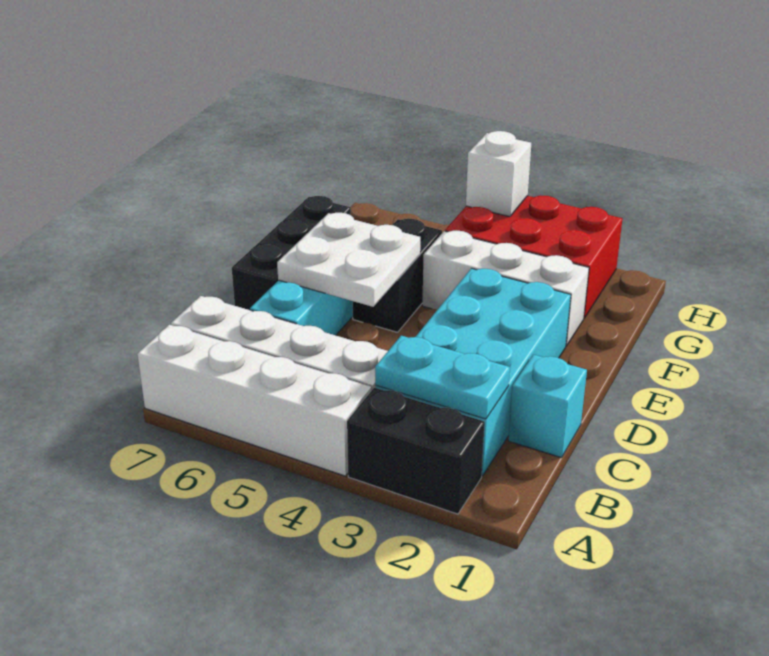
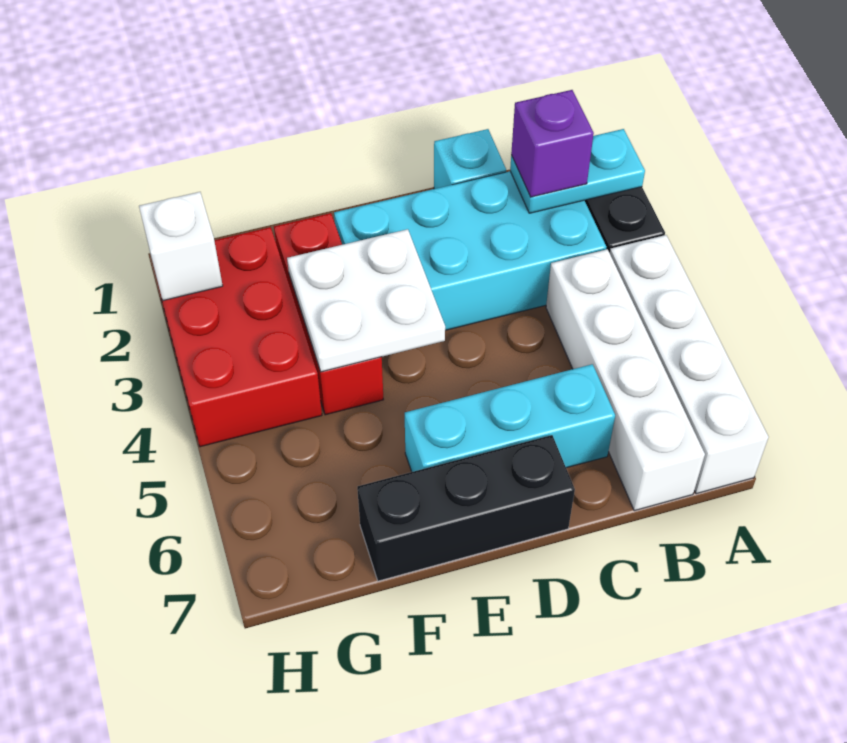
cyan 1x2 plate [375,336,510,419] -> cyan 1x2 plate turned to [510,129,645,213]
none -> purple 1x1 brick [511,90,594,197]
white 2x2 plate [277,213,420,307] -> white 2x2 plate moved to [287,229,445,372]
black 1x2 brick [353,219,442,332] -> none
white 1x3 brick [422,231,589,346] -> red 1x3 brick [274,213,383,415]
white 1x1 brick [466,131,531,217] -> white 1x1 brick moved to [139,192,223,301]

